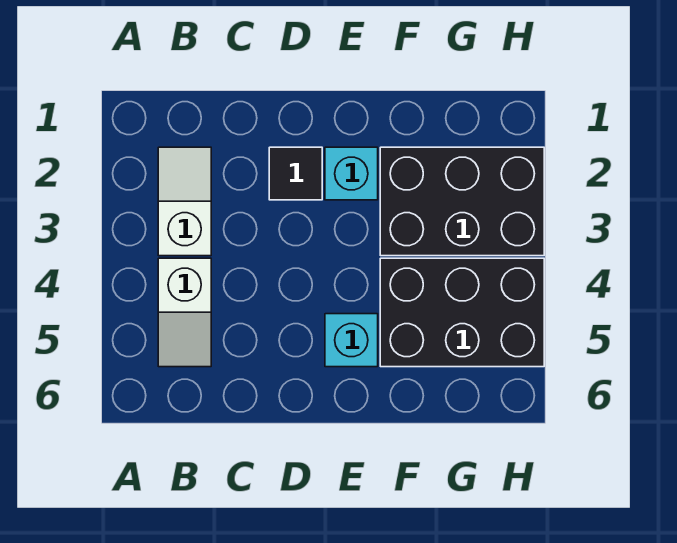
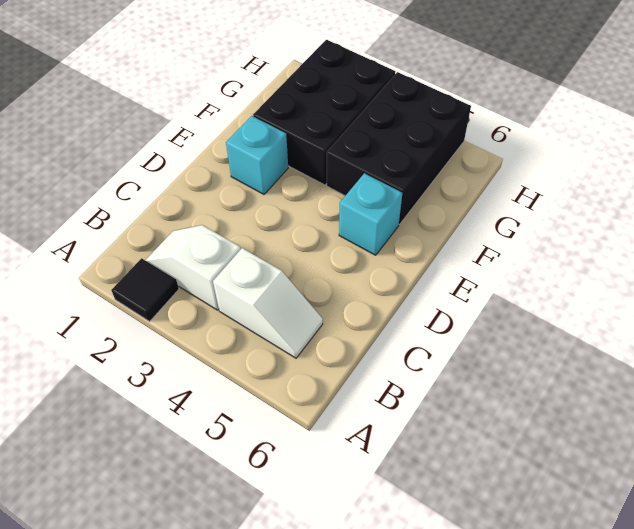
black 1x1 tile [269,147,322,200] -> black 1x1 tile moved to [111,258,179,321]

